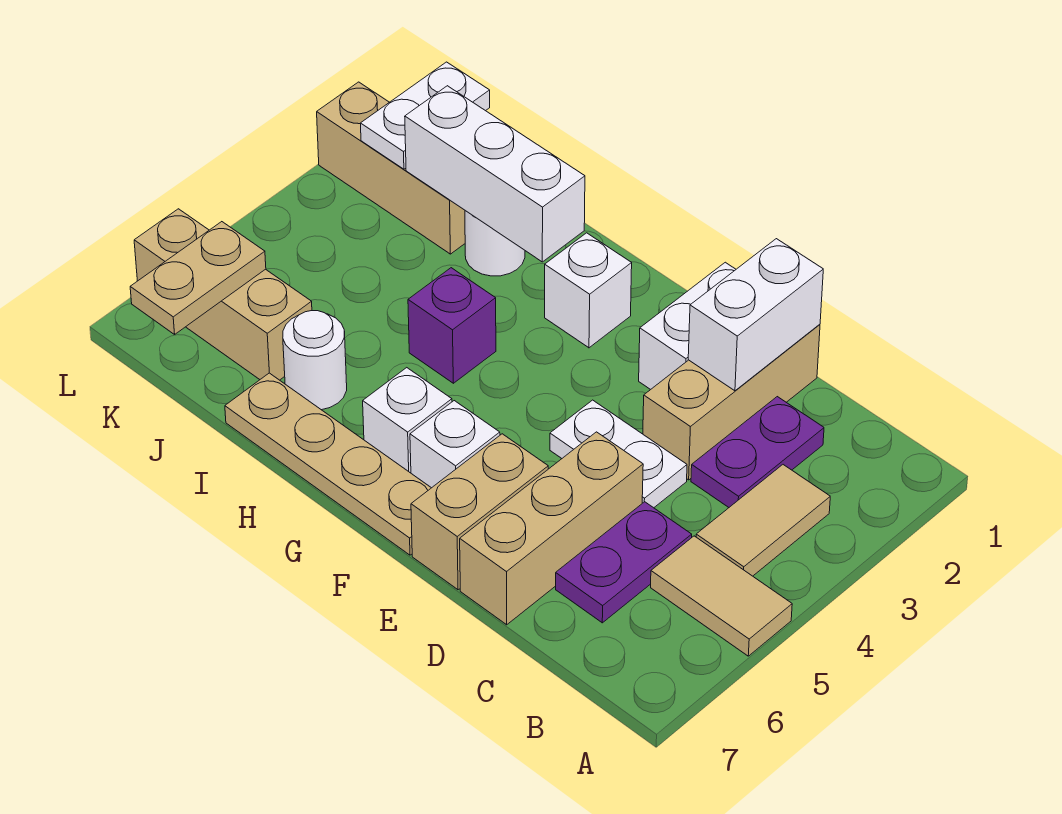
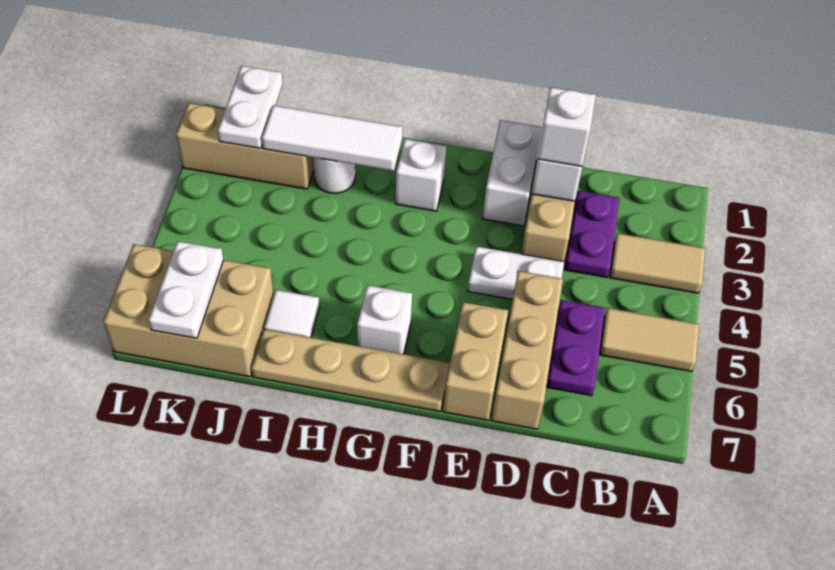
tan 1x2 tile [696,465,830,576] -> tan 1x2 tile turned to [610,233,705,293]
white 1x1 brick [410,401,500,488] -> white 1x1 brick moved to [538,87,596,167]
white 1x3 brick [405,86,585,262] -> white 1x3 tile [262,105,403,171]
purple 1x1 brick [408,268,496,383] -> none
white 1x1 round brick [283,311,347,410] -> white 1x1 tile [264,290,320,337]
tan 1x3 brick [134,209,312,380] -> tan 2x3 brick [103,244,274,377]
tan 1x2 plate [130,222,266,334] -> white 1x2 plate [148,241,224,338]

